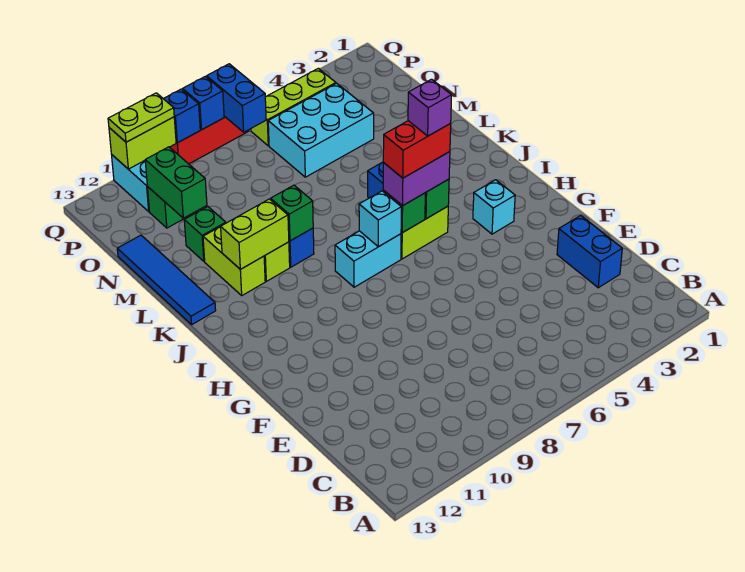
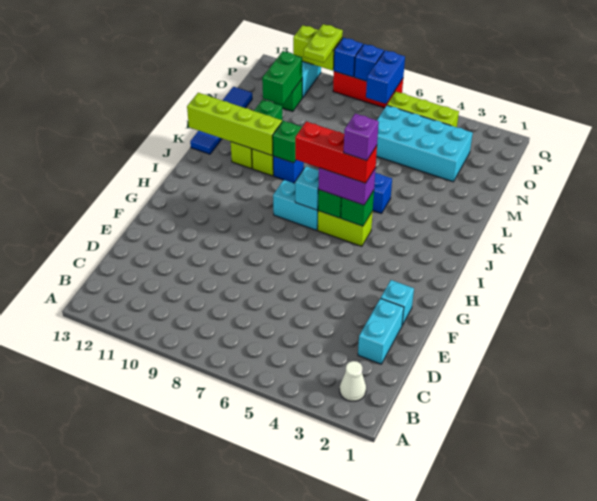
none -> white 1x1 cone [340,361,366,401]
blue 1x2 brick [557,215,622,288] -> cyan 1x2 brick [358,298,404,364]
cyan 1x1 brick [473,180,515,234] -> cyan 1x1 brick moved to [381,280,414,325]
red 1x2 brick [383,121,451,178] -> red 1x3 brick [295,122,377,183]
lime 1x2 brick [221,199,289,269] -> lime 1x4 brick [187,93,282,155]
cyan 2x3 brick [268,83,374,177] -> cyan 2x4 brick [376,105,473,182]
lime 1x2 plate [108,93,174,142] -> lime 1x2 plate turned to [304,24,343,63]

